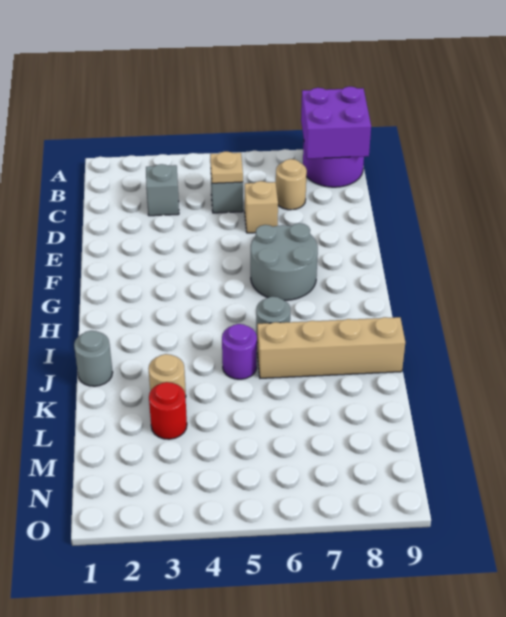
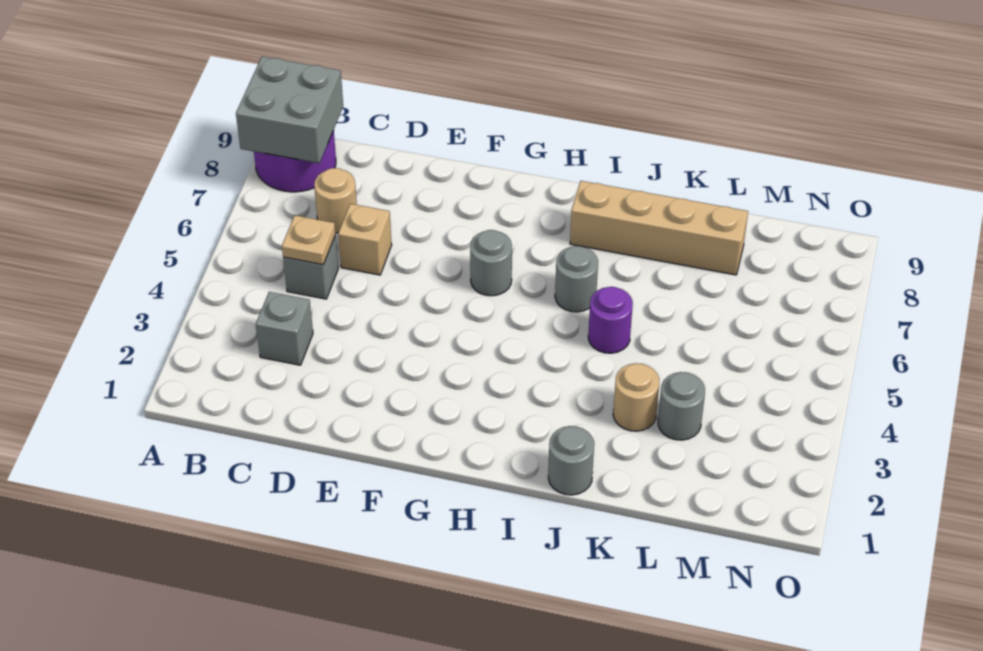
purple 2x2 brick [301,87,371,159] -> grey 2x2 brick [236,57,343,163]
grey 2x2 round brick [251,223,318,300] -> grey 1x1 round brick [470,230,512,296]
tan 1x4 brick [257,317,405,378] -> tan 1x4 brick turned to [570,181,748,275]
red 1x1 round brick [149,382,187,439] -> grey 1x1 round brick [658,372,705,440]

